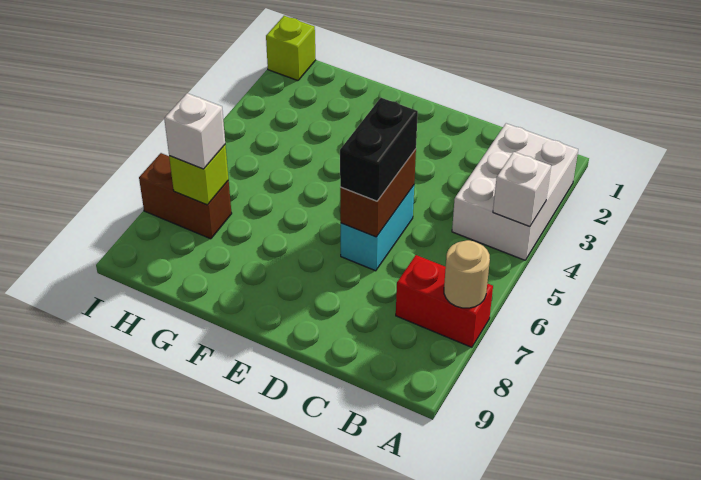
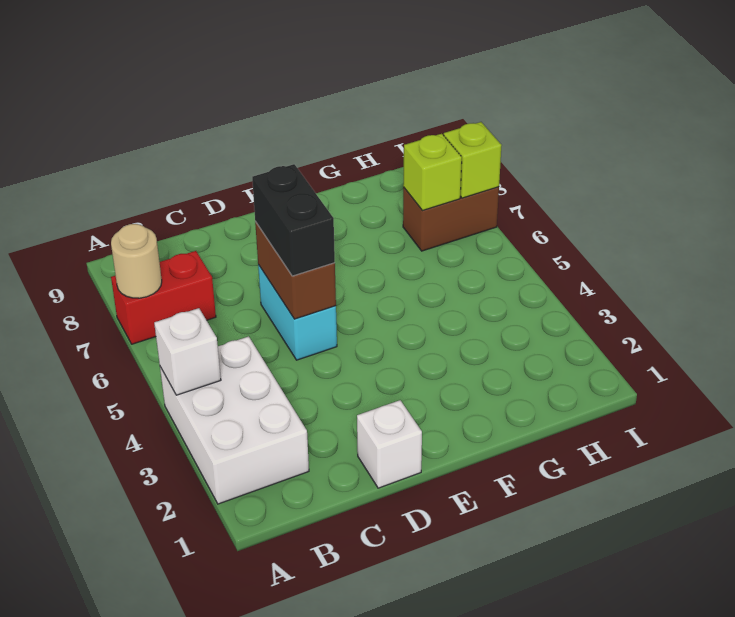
white 1x1 brick [164,93,225,169] -> white 1x1 brick moved to [357,400,422,488]
lime 1x1 brick [266,16,316,81] -> lime 1x1 brick moved to [444,122,502,198]

